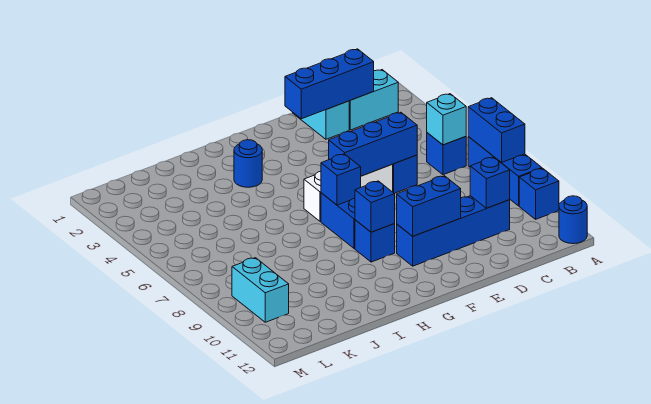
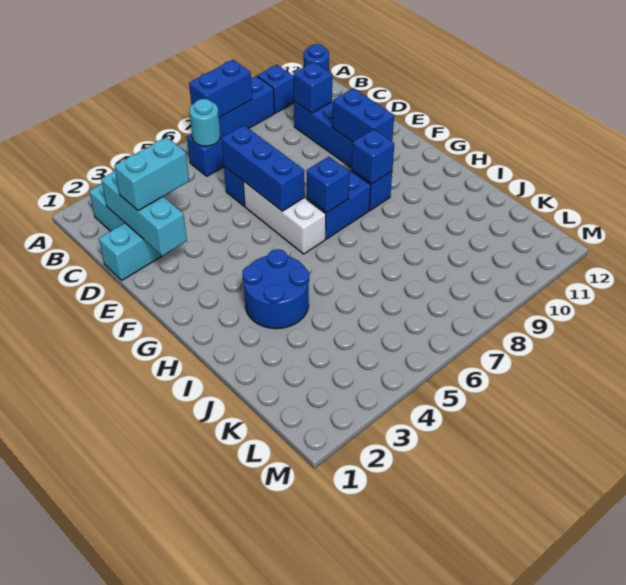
cyan 1x1 brick [427,94,466,145] -> cyan 1x1 round brick [189,99,220,146]
blue 1x3 brick [285,49,374,119] -> cyan 1x3 brick [101,171,187,256]
blue 1x1 round brick [234,140,262,187] -> blue 2x2 round brick [242,249,309,329]
cyan 1x2 brick [232,258,289,322] -> cyan 1x2 brick moved to [114,137,189,211]

